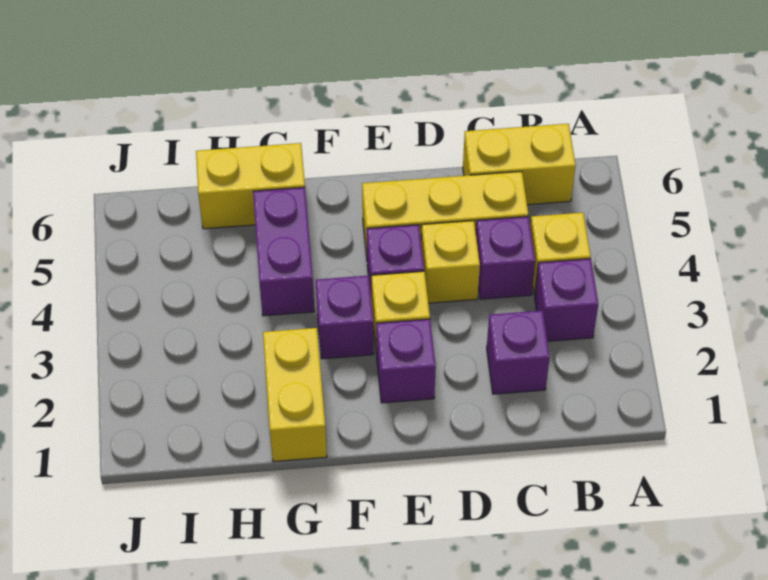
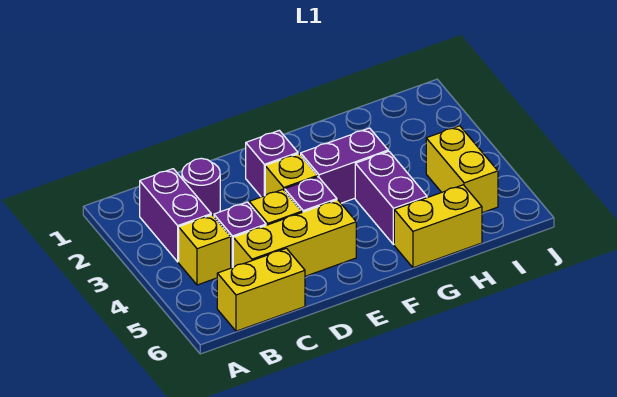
purple 1x1 brick [535,259,598,341] -> purple 1x2 brick [140,169,211,262]
purple 1x1 brick [487,311,550,394] -> purple 1x1 round brick [182,158,220,216]
purple 1x1 brick [316,276,374,359] -> purple 1x2 brick [301,128,388,203]
yellow 1x2 brick [263,328,327,462] -> yellow 1x2 brick moved to [426,126,498,213]

